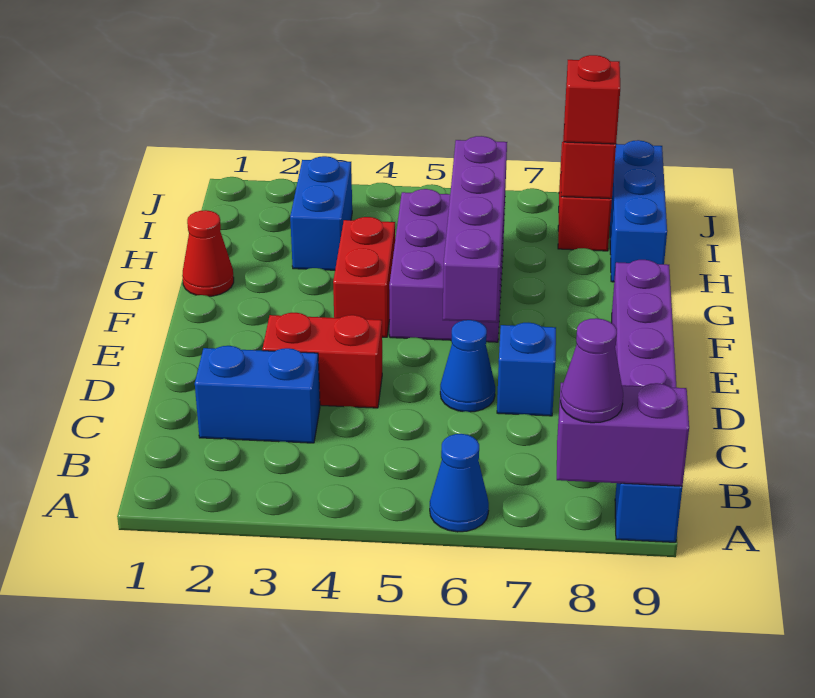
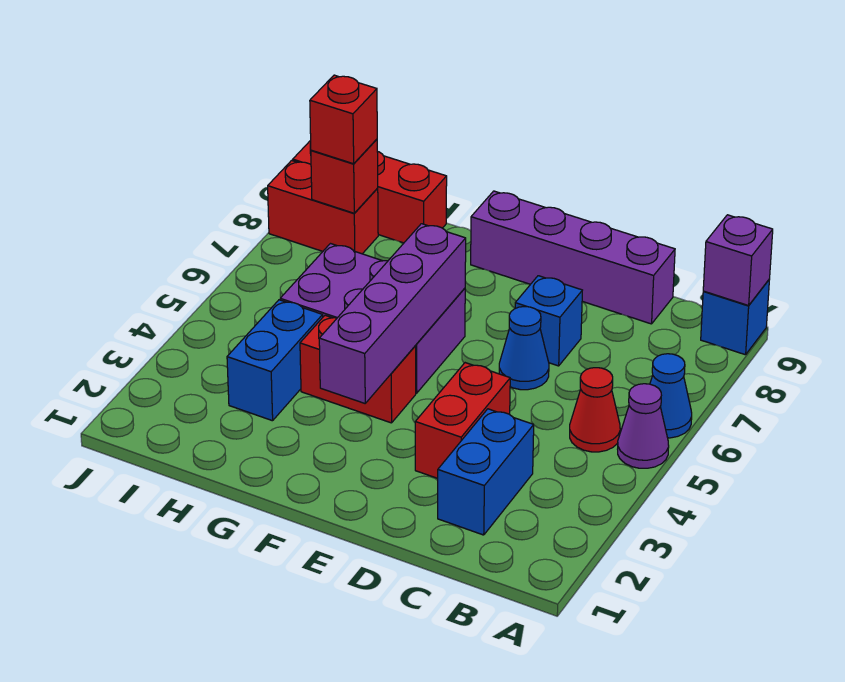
purple 1x2 brick [557,383,689,486] -> purple 1x1 brick [703,215,773,306]
purple 1x1 cone [561,318,623,423] -> purple 1x1 cone moved to [618,384,669,468]
purple 1x4 brick [443,136,507,323] -> purple 1x4 brick turned to [319,224,466,403]
red 1x1 cone [182,210,234,296] -> red 1x1 cone moved to [570,368,620,452]
blue 1x2 brick [290,156,352,270] -> blue 1x2 brick turned to [227,300,323,421]
blue 1x3 brick [610,140,667,282] -> red 1x3 brick [293,140,447,243]

